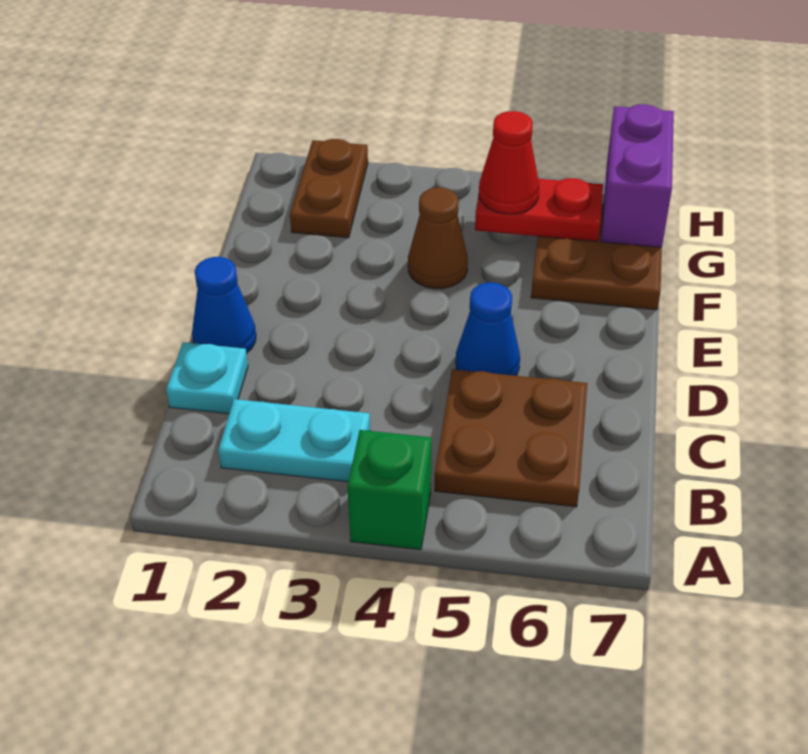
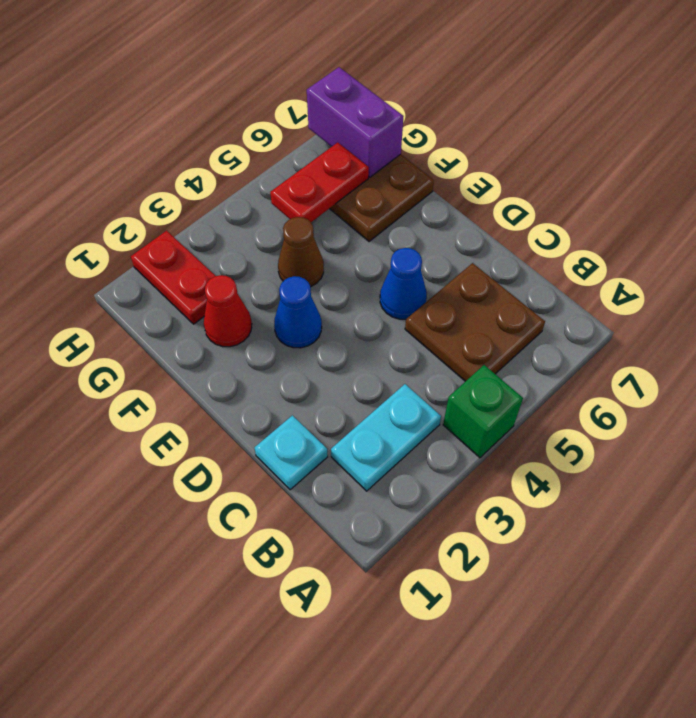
blue 1x1 cone [192,257,256,354] -> blue 1x1 cone moved to [274,276,322,348]
brown 1x2 plate [290,139,368,238] -> red 1x2 plate [131,231,215,324]
red 1x1 cone [479,111,539,214] -> red 1x1 cone moved to [204,275,252,347]

